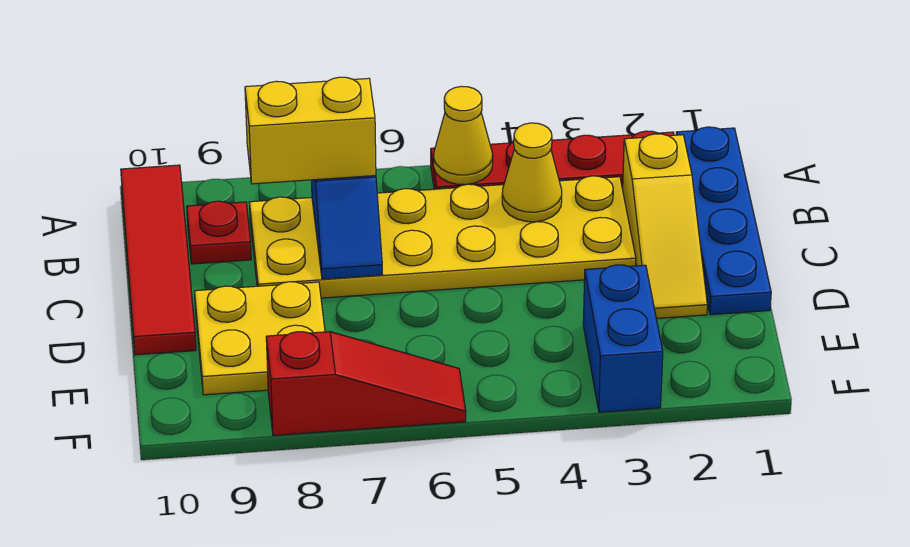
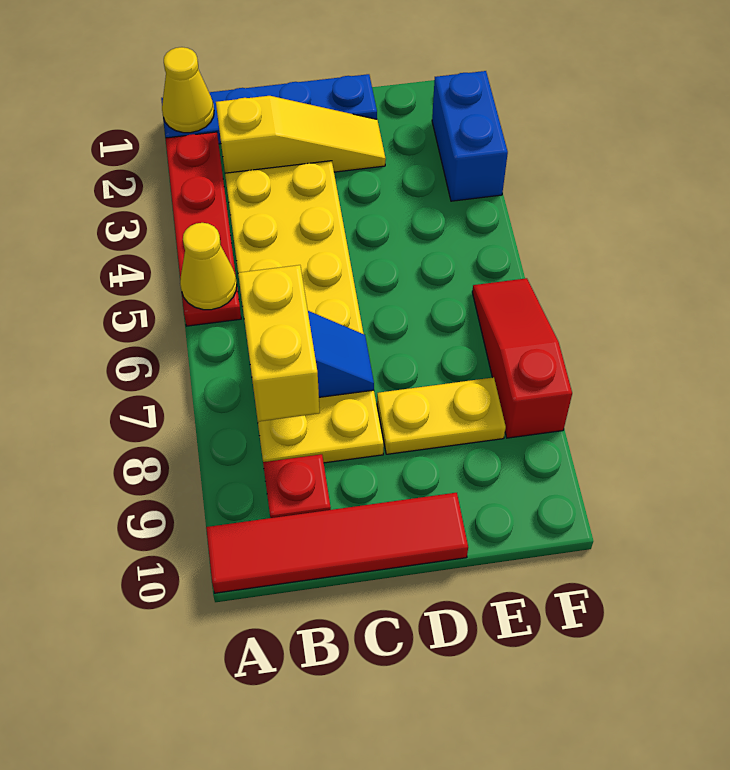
yellow 1x1 cone [502,123,562,222] -> yellow 1x1 cone moved to [162,47,214,133]
yellow 2x2 plate [194,282,325,395] -> yellow 1x2 plate [377,377,506,454]
blue 1x2 brick [583,265,663,412] -> blue 1x2 brick turned to [432,71,508,201]

